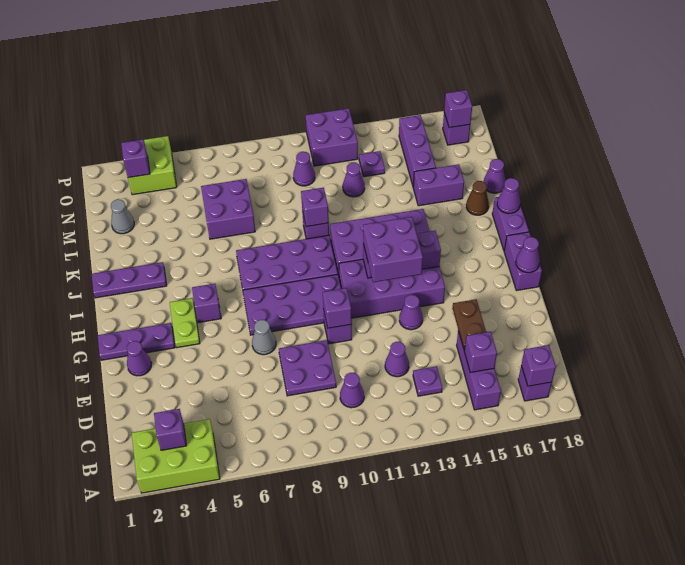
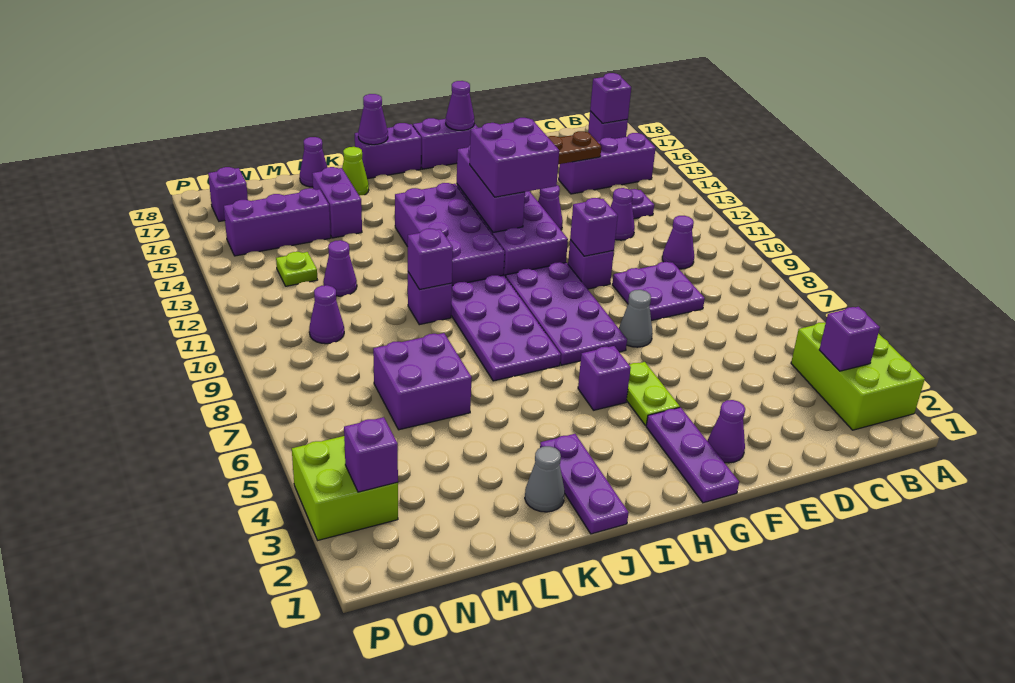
purple 1x1 brick [464,332,497,373] -> none
lime 1x2 plate [170,298,200,348] -> lime 1x2 plate turned to [627,362,680,426]
brown 1x1 cone [466,181,489,215] -> lime 1x1 cone [342,147,369,196]
grey 1x1 cone [111,199,134,234] -> grey 1x1 cone moved to [525,446,565,512]
purple 1x1 plate [359,151,385,177] -> lime 1x1 plate [276,252,317,286]
purple 2x2 brick [306,108,358,166] -> none
purple 1x1 brick [444,90,472,128] -> none

